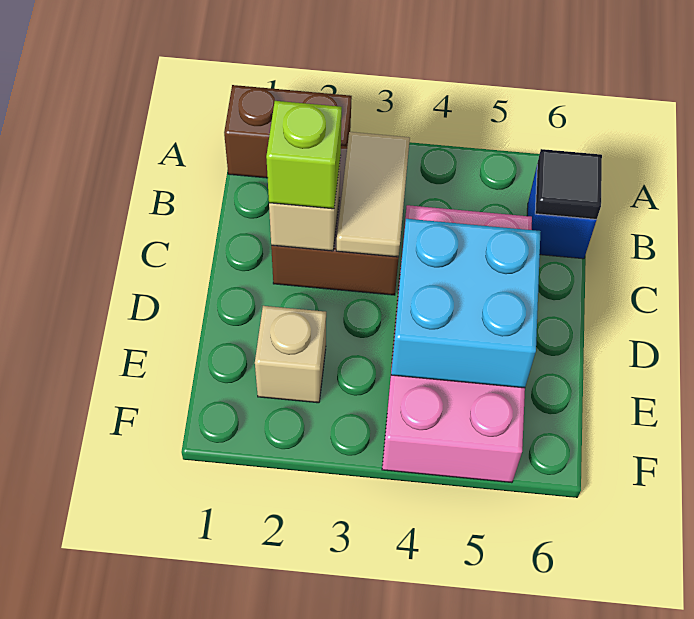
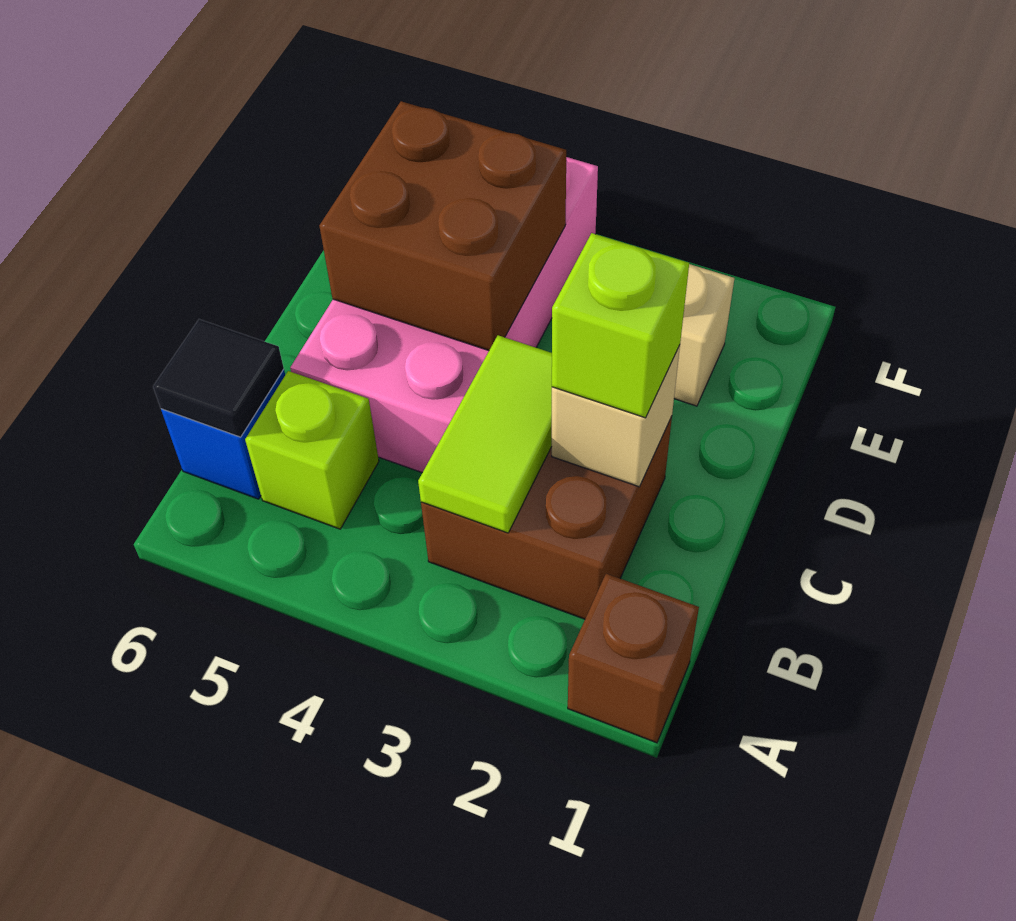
brown 1x2 brick [224,85,352,178] -> brown 1x1 brick [568,574,699,743]
tan 1x2 tile [336,132,410,257] -> lime 1x2 tile [418,335,552,533]
none -> lime 1x1 brick [245,371,379,529]
cyan 2x2 brick [391,219,541,388] -> brown 2x2 brick [319,101,566,351]

